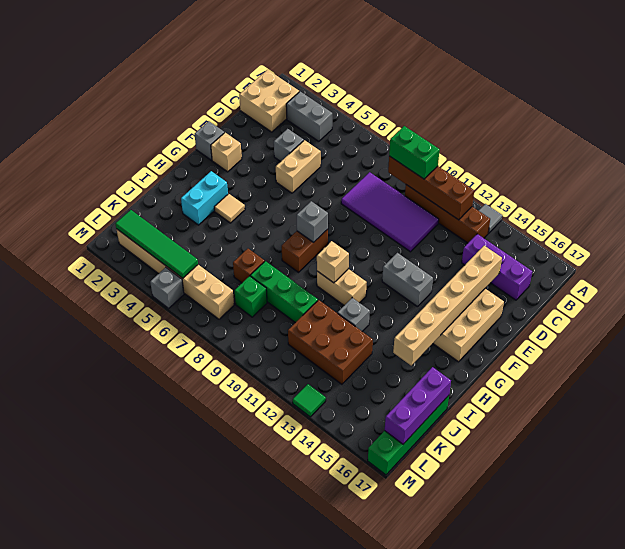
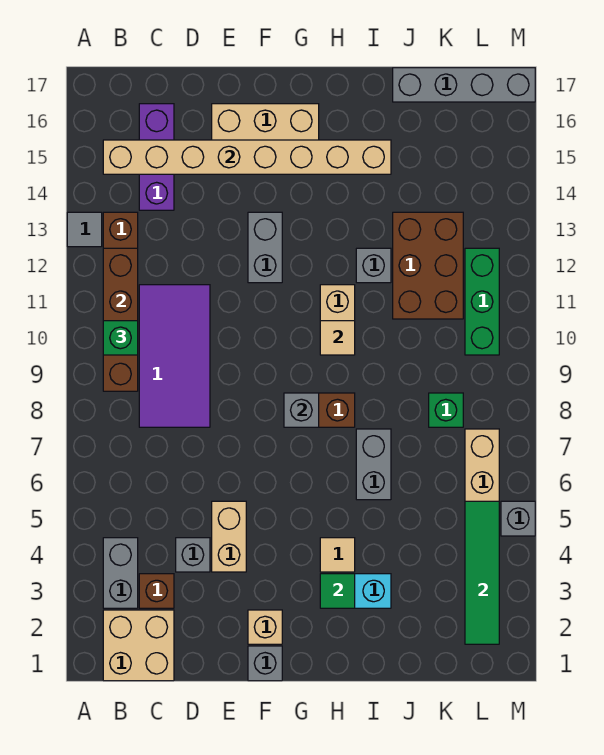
green 1x2 brick [389,126,440,179] -> green 1x1 brick [103,321,138,355]
tan 1x2 brick [276,140,321,193] -> tan 1x2 brick turned to [212,501,246,572]
tan 1x6 brick [393,246,502,365] -> tan 1x8 brick [103,140,391,174]
tan 1x1 brick [317,241,349,283] -> tan 1x1 tile [320,321,355,355]
none -> grey 1x2 brick [356,429,391,500]
brown 1x1 brick [233,249,265,283] -> brown 1x1 brick moved to [139,574,174,608]
green 1x3 brick [250,261,318,323] -> green 1x3 brick moved to [465,248,499,355]
green 1x4 brick [368,396,449,475] -> grey 1x4 brick [393,68,535,102]
purple 1x3 brick [385,367,451,444] -> none
green 1x1 tile [293,384,326,417] -> green 1x1 tile moved to [320,574,355,608]

